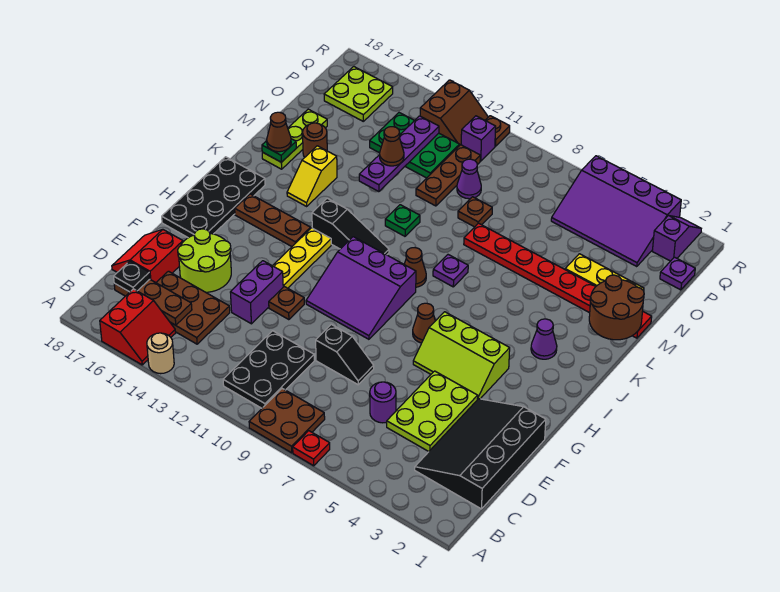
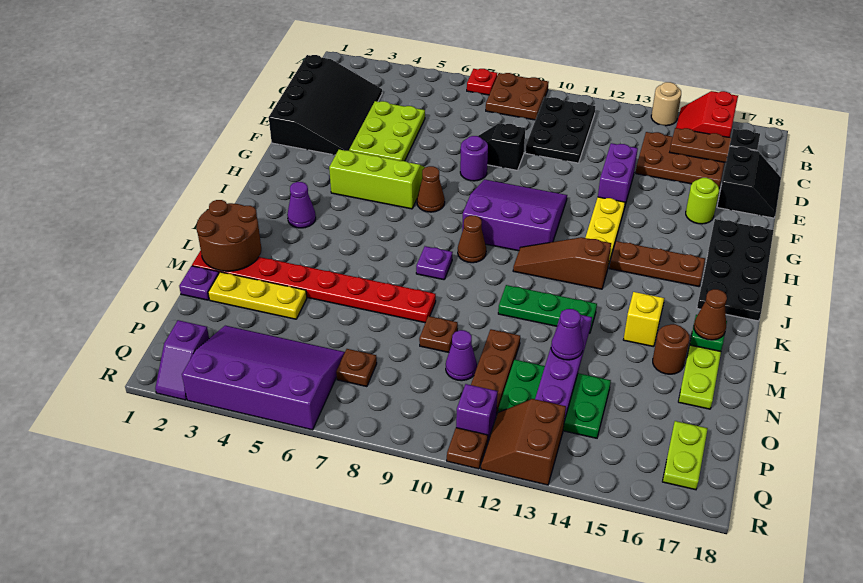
purple 1x1 round brick [370,382,396,423] -> purple 1x1 round brick moved to [460,136,488,181]
red 2x2 slope [112,230,183,283] -> black 2x2 slope [717,146,781,218]
lime 2x2 round brick [178,229,231,292] -> lime 1x1 round brick [686,178,719,224]
brown 1x1 plate [269,287,304,320] -> brown 1x1 plate moved to [336,349,377,387]
black 1x3 slope [312,198,389,255] -> brown 1x3 slope [513,237,611,289]
green 1x1 plate [385,205,420,236] -> green 1x3 plate [498,285,597,333]
brown 1x1 cone [380,127,404,166] -> purple 1x1 cone [551,309,583,360]
purple 1x1 plate [660,257,695,290] -> purple 1x1 plate moved to [179,266,219,300]
lime 2x2 plate [324,67,393,121] -> lime 1x2 plate [662,421,708,490]

